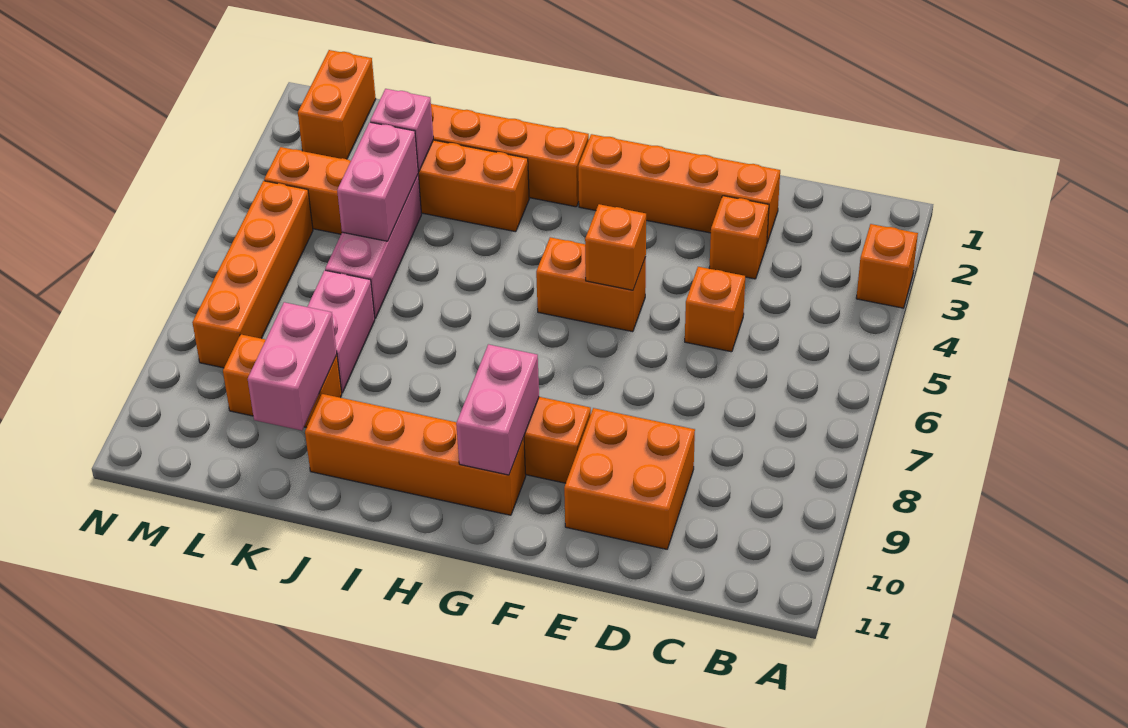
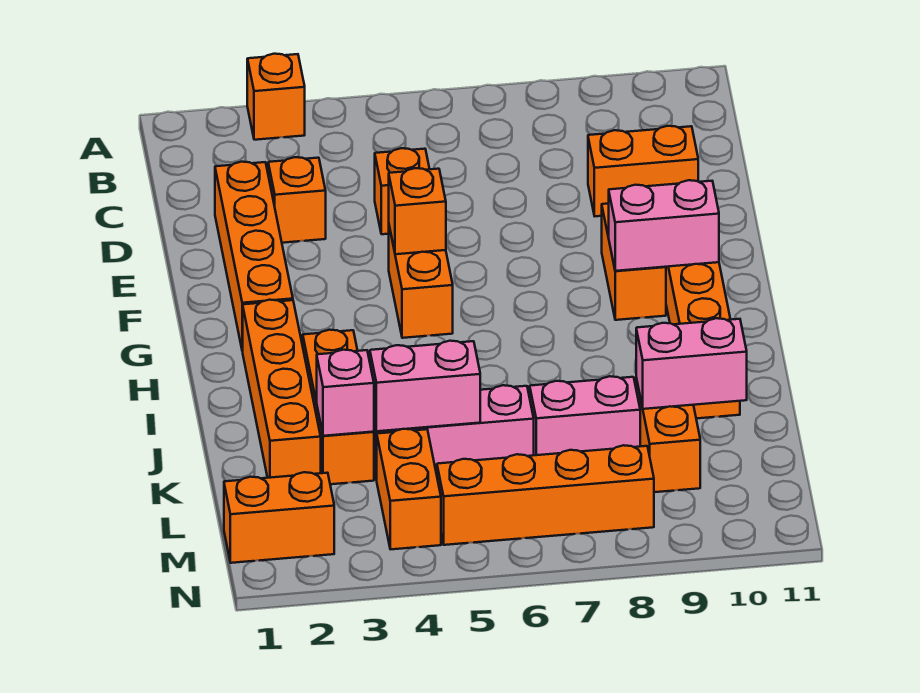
orange 2x2 brick [564,408,695,549] -> orange 1x2 brick [588,126,698,216]

